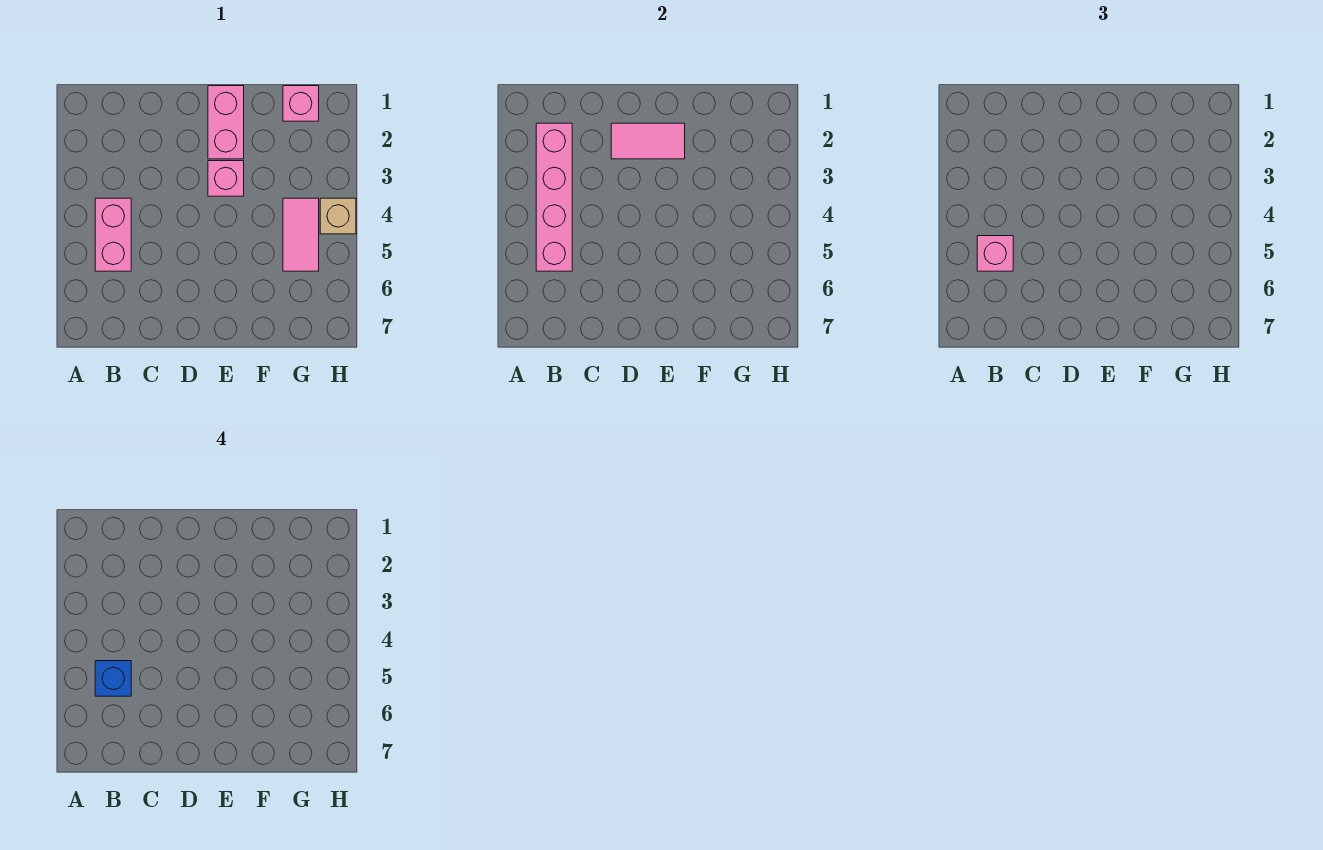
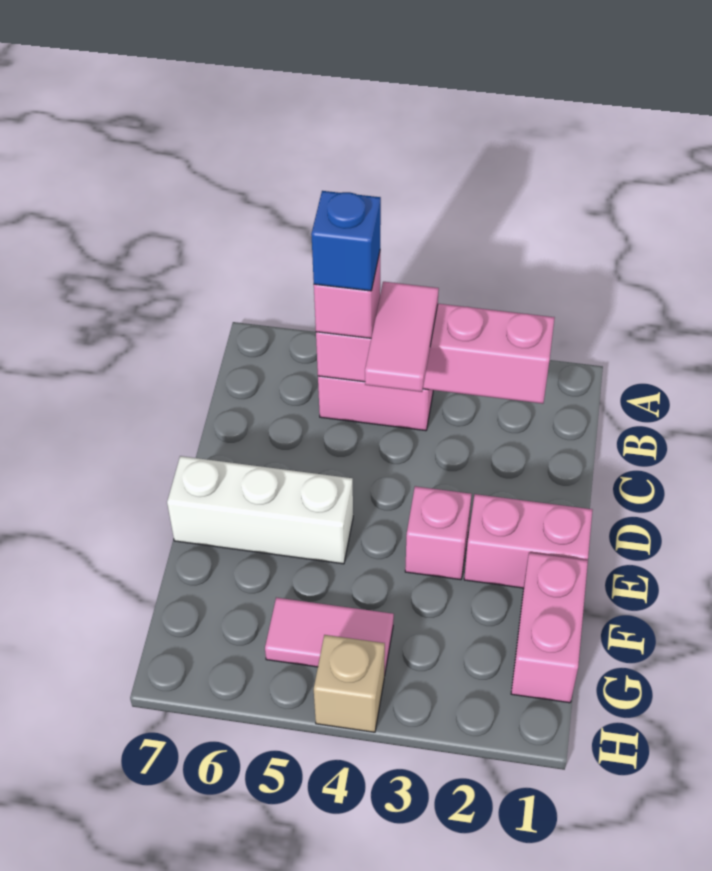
pink 1x2 tile [611,123,685,159] -> pink 1x2 tile moved to [365,282,439,392]
none -> white 1x3 brick [167,456,353,564]
pink 1x1 brick [283,86,319,121] -> pink 1x2 brick [511,553,588,703]

